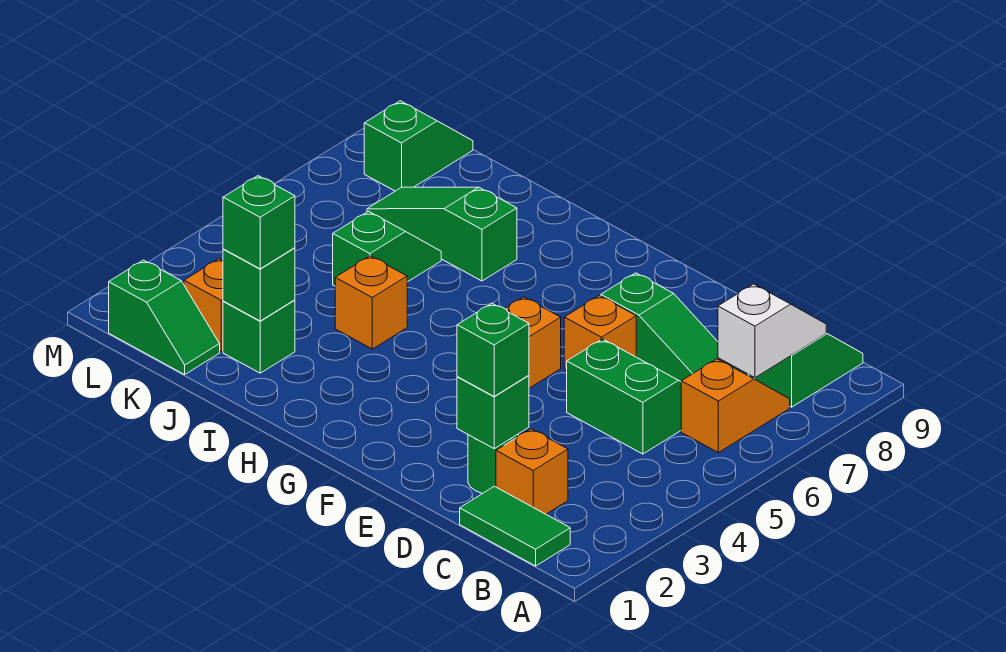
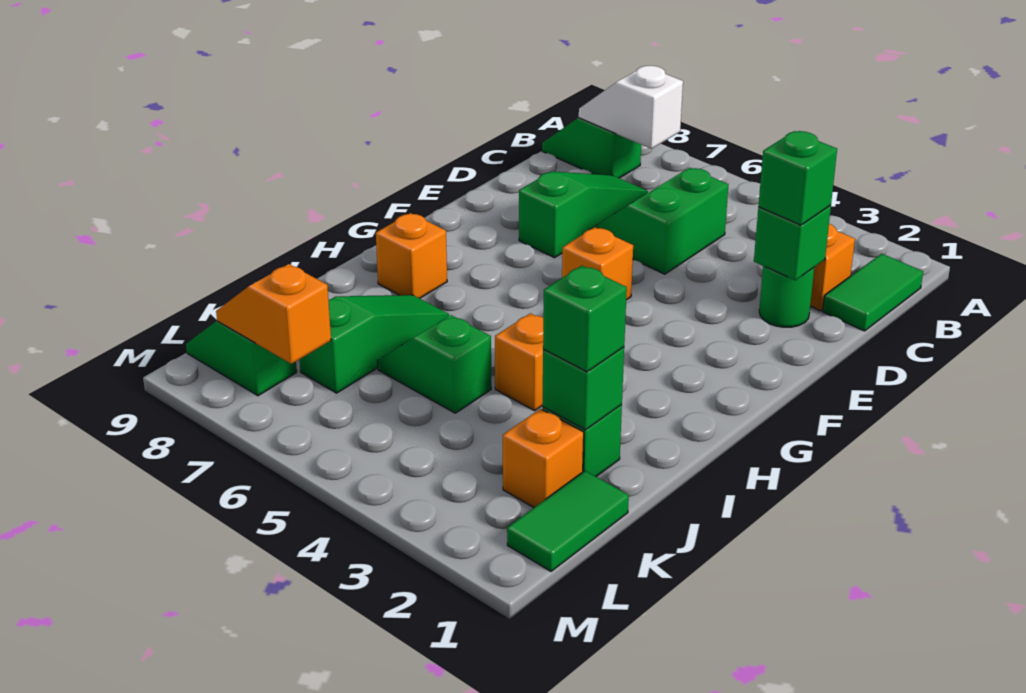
orange 1x2 slope [681,359,790,453] -> orange 1x2 slope moved to [216,264,331,364]
orange 1x1 brick [564,296,636,370] -> orange 1x1 brick moved to [376,213,447,298]
green 1x3 slope [367,187,517,281] -> green 1x3 slope turned to [299,295,449,393]
green 1x2 slope [109,260,220,375] -> green 1x2 tile [507,471,629,571]

